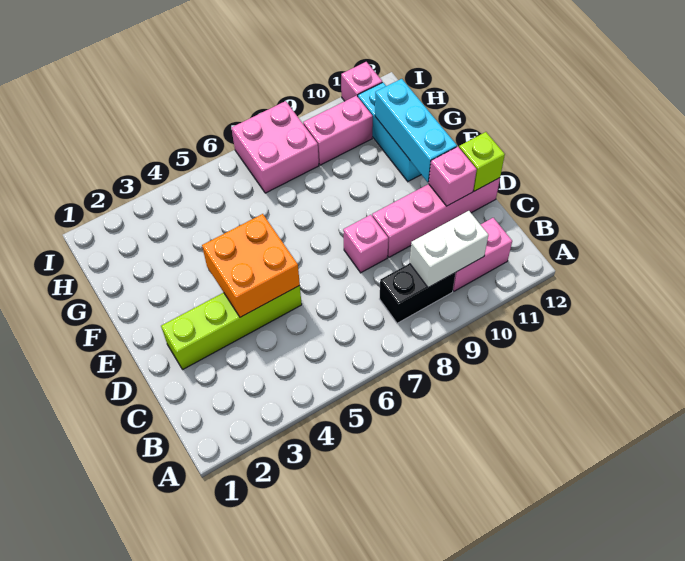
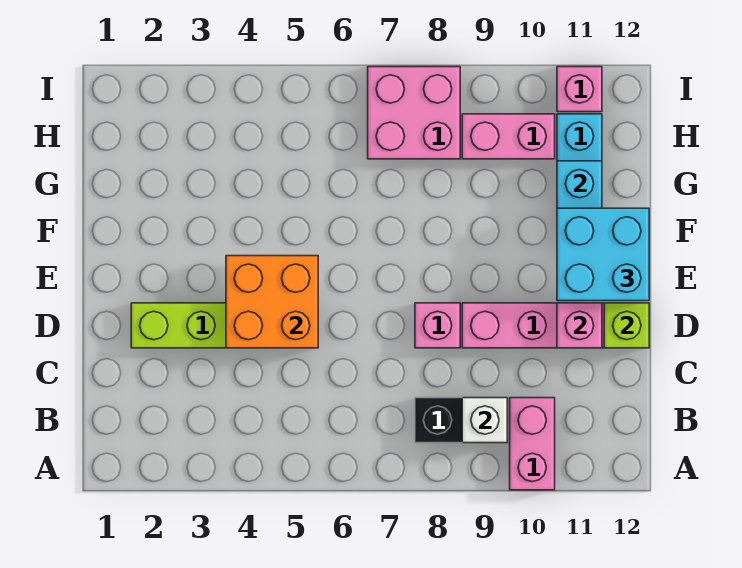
white 1x2 brick [410,211,488,288] -> white 1x1 brick [462,398,507,443]
pink 1x2 brick [453,218,512,291] -> pink 1x2 brick turned to [510,398,555,490]
none -> cyan 2x2 brick [557,208,649,301]

